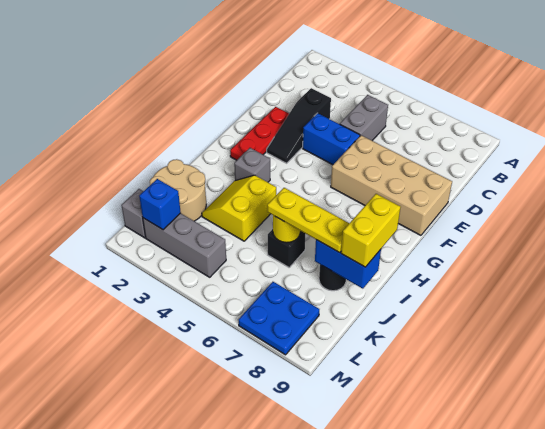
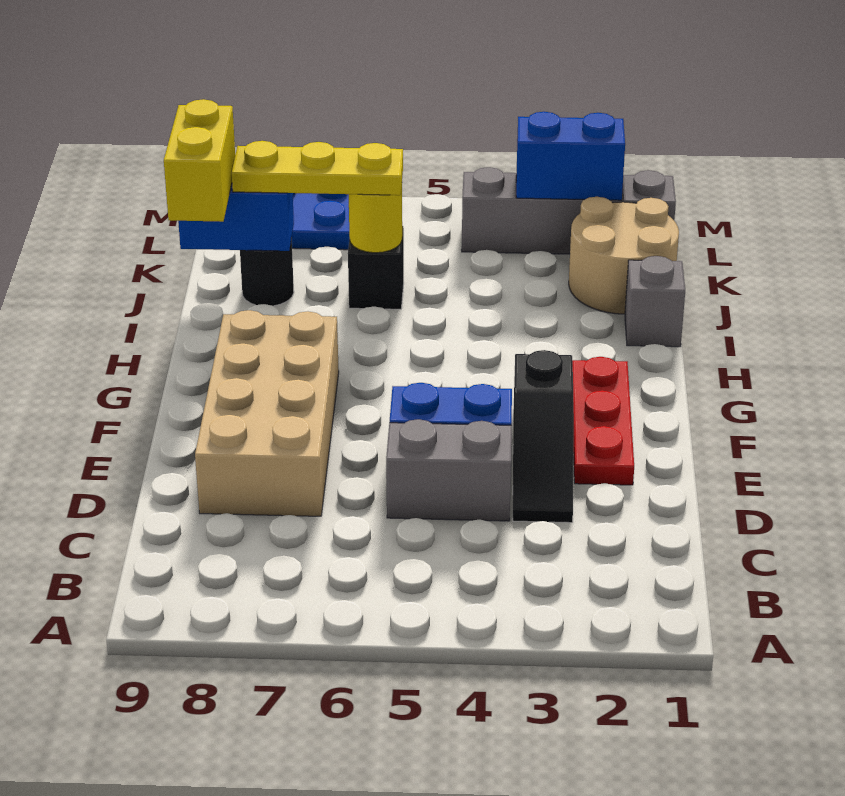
grey 1x2 brick [340,95,388,141] -> grey 1x2 brick turned to [386,419,512,521]
black 1x3 slope [267,88,331,163] -> black 1x3 slope turned to [513,350,573,523]
tan 2x4 brick [331,135,452,235] -> tan 2x4 brick turned to [195,310,339,516]
grey 1x1 brick [234,148,270,182] -> grey 1x1 brick moved to [625,256,685,347]
yellow 2x2 slope [202,175,276,241] -> none
blue 1x1 brick [139,179,181,230] -> blue 1x2 brick [516,112,625,200]

